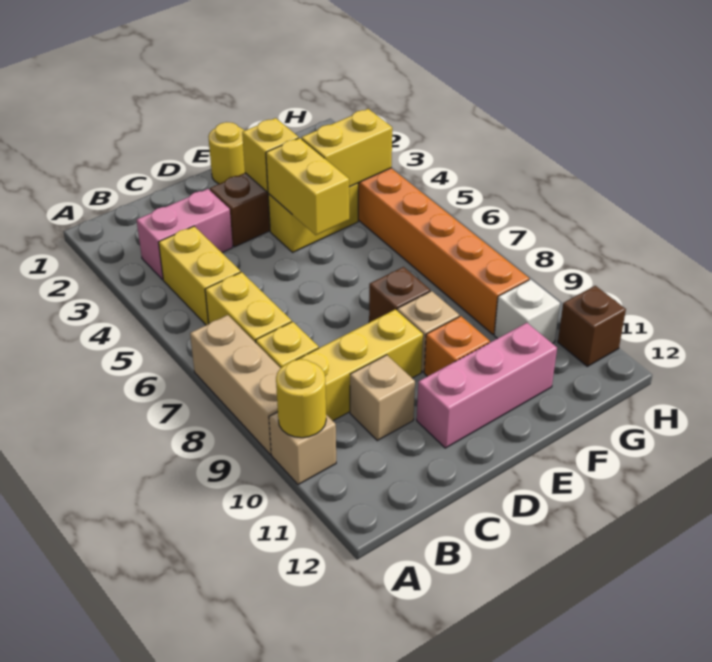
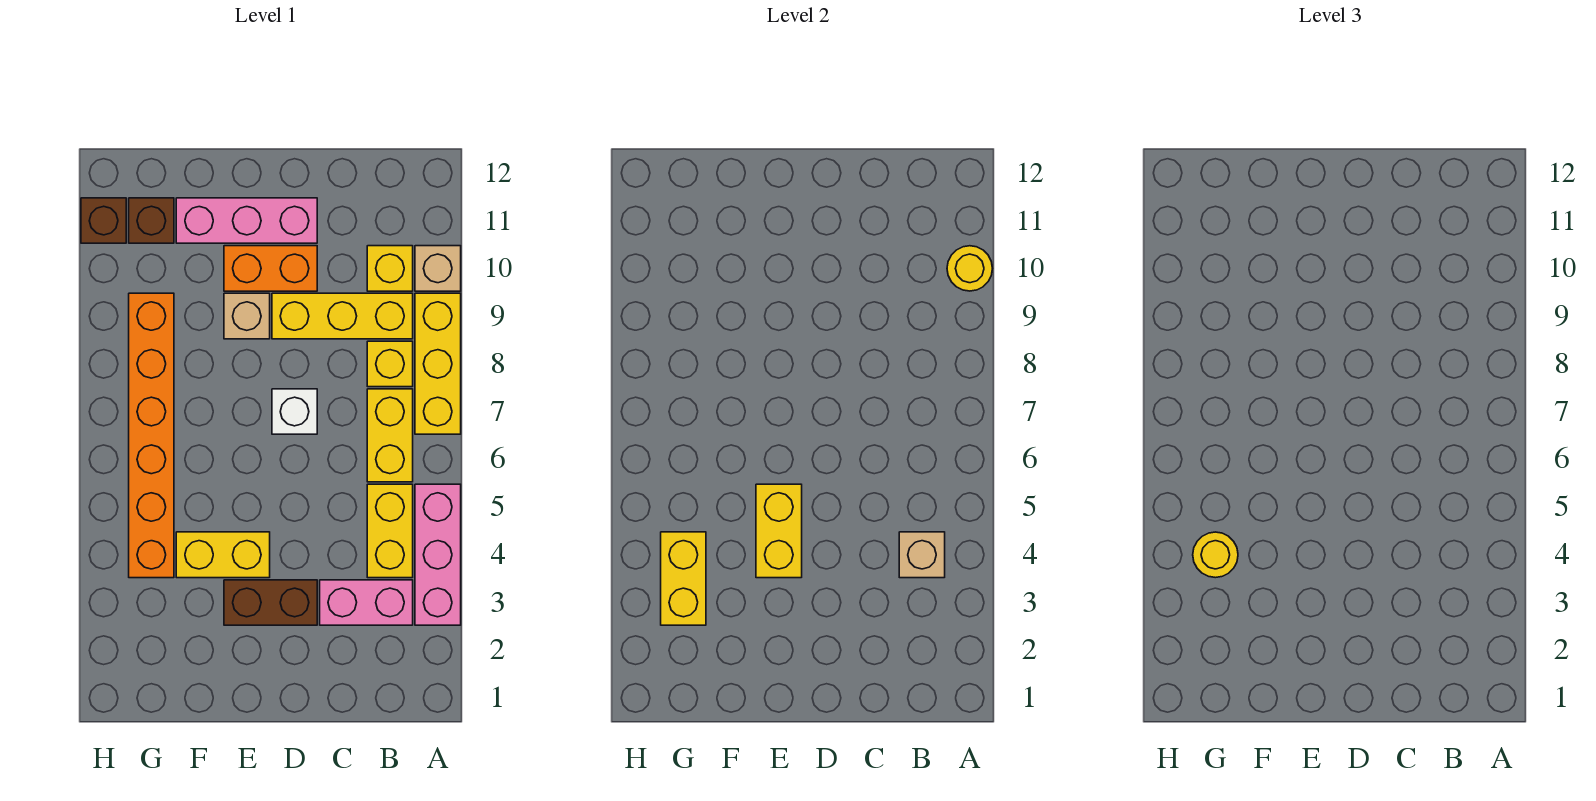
none -> pink 1x3 brick [415,484,461,625]
tan 1x3 brick [190,315,280,454] -> yellow 1x3 brick [415,293,461,434]
tan 1x1 brick [350,355,415,440] -> tan 1x1 brick moved to [899,532,945,578]
yellow 1x1 round brick [208,122,245,184] -> yellow 1x1 round brick moved to [1193,532,1238,578]
yellow 1x1 brick [242,118,299,192] -> yellow 1x1 brick moved to [367,246,413,291]
brown 1x1 brick [369,267,430,322] -> brown 1x1 brick moved to [129,198,174,243]
orange 1x1 brick [424,316,490,376] -> orange 1x2 brick [224,246,317,291]
yellow 1x2 brick [301,109,392,187] -> yellow 1x2 brick turned to [661,532,706,625]
white 1x1 brick [494,279,560,343] -> white 1x1 brick moved to [272,389,317,434]

